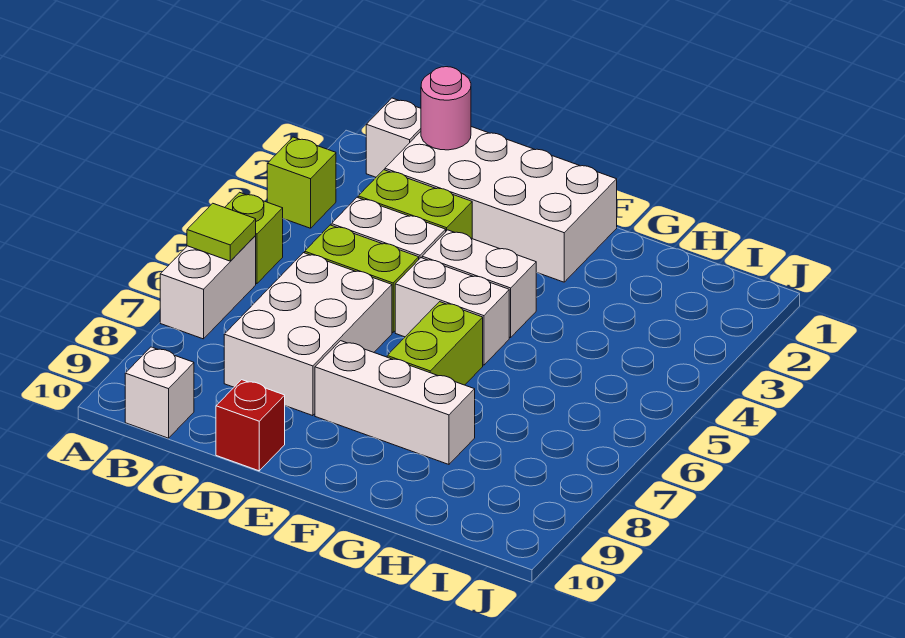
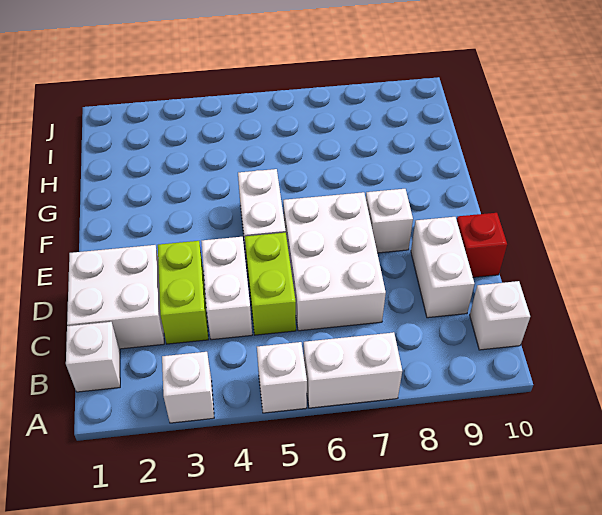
lime 1x1 brick [267,137,336,228] -> white 1x1 brick [162,352,214,423]
lime 1x1 brick [225,192,283,284] -> white 1x1 brick [257,342,307,413]
lime 1x1 tile [187,203,256,261] -> none
white 2x4 brick [385,127,617,282] -> white 2x2 brick [67,245,164,349]
pink 1x1 round brick [421,67,471,150] -> none
white 2x3 brick [224,253,392,416] -> white 2x3 brick turned to [283,192,386,331]
white 1x2 brick [422,230,536,338] -> white 1x2 brick moved to [411,217,474,318]
white 1x3 brick [315,341,475,464] -> white 1x1 brick [366,189,413,253]
lime 1x2 brick [387,302,483,385] -> none

